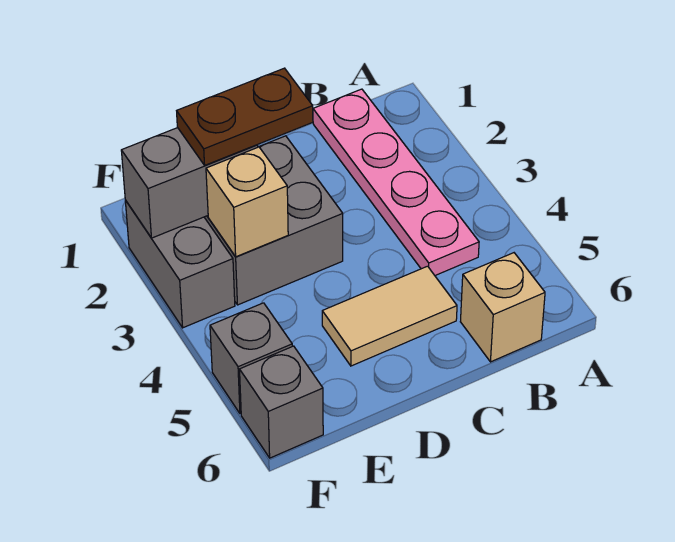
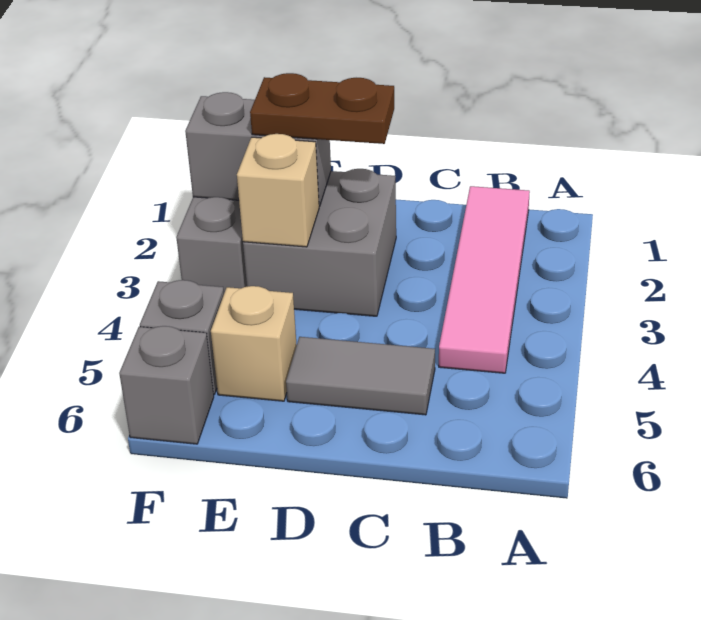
pink 1x4 plate [313,89,479,275] -> pink 1x4 tile [439,186,530,373]
tan 1x1 brick [460,253,545,362] -> tan 1x1 brick moved to [211,286,297,401]
tan 1x2 tile [322,266,457,366] -> grey 1x2 tile [286,337,435,415]

